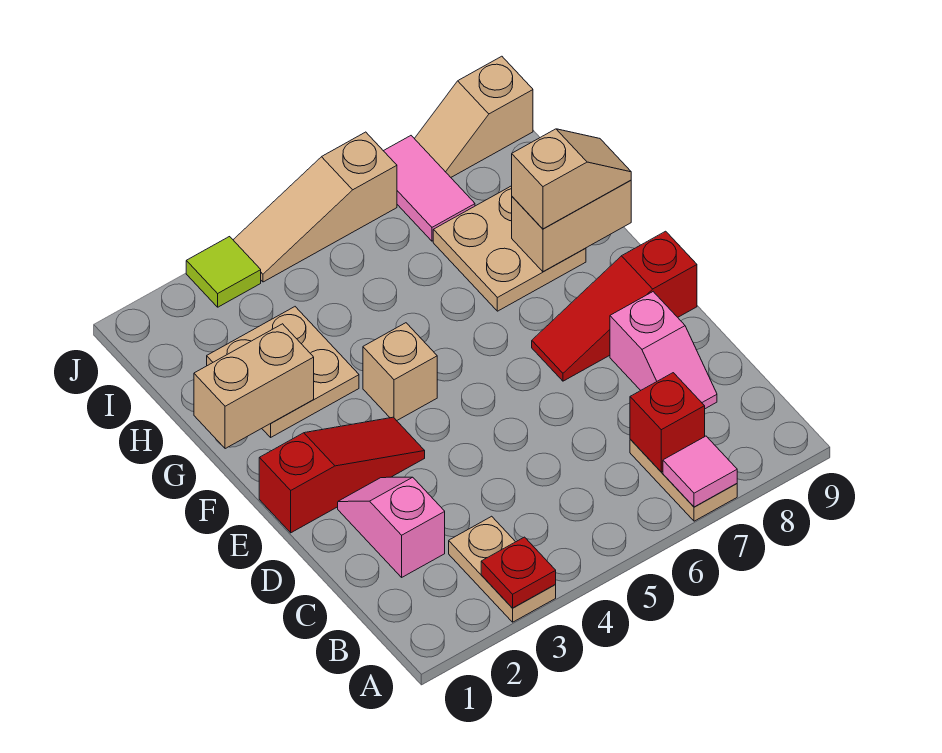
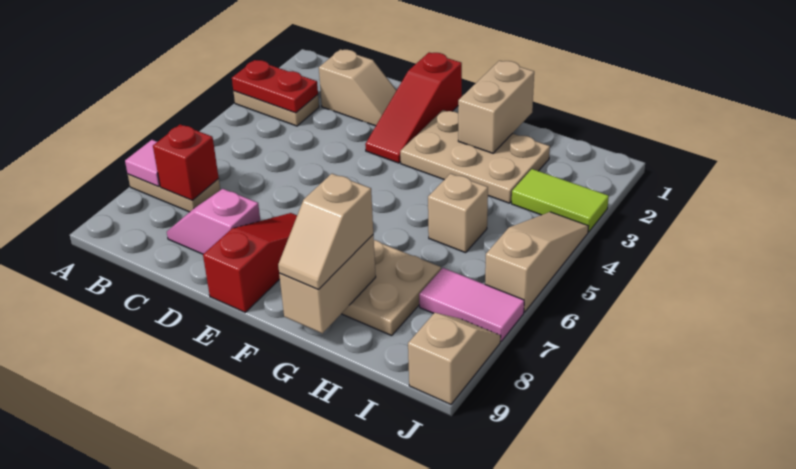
red 1x1 plate [481,537,556,608] -> red 1x2 plate [232,60,318,113]
pink 1x2 slope [338,477,445,577] -> tan 1x2 slope [319,49,397,126]
tan 1x1 brick [363,323,437,421] -> tan 1x1 brick moved to [428,174,488,253]
tan 2x2 plate [207,307,359,437] -> tan 2x3 plate [400,110,550,203]
lime 1x1 tile [186,237,261,307] -> lime 1x2 tile [512,169,609,232]

